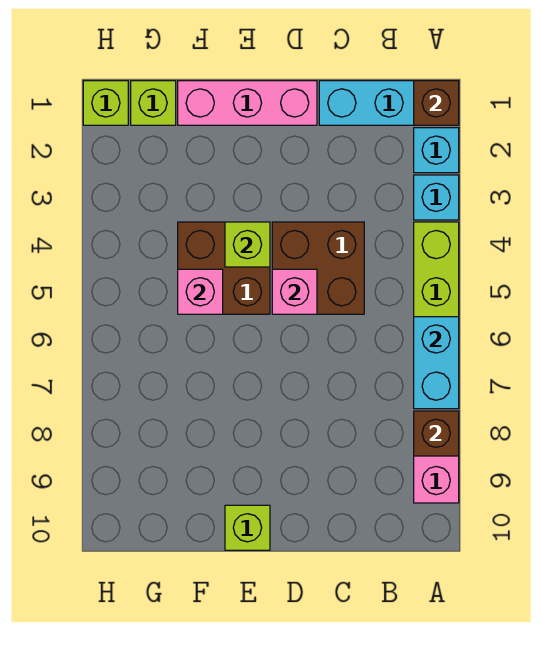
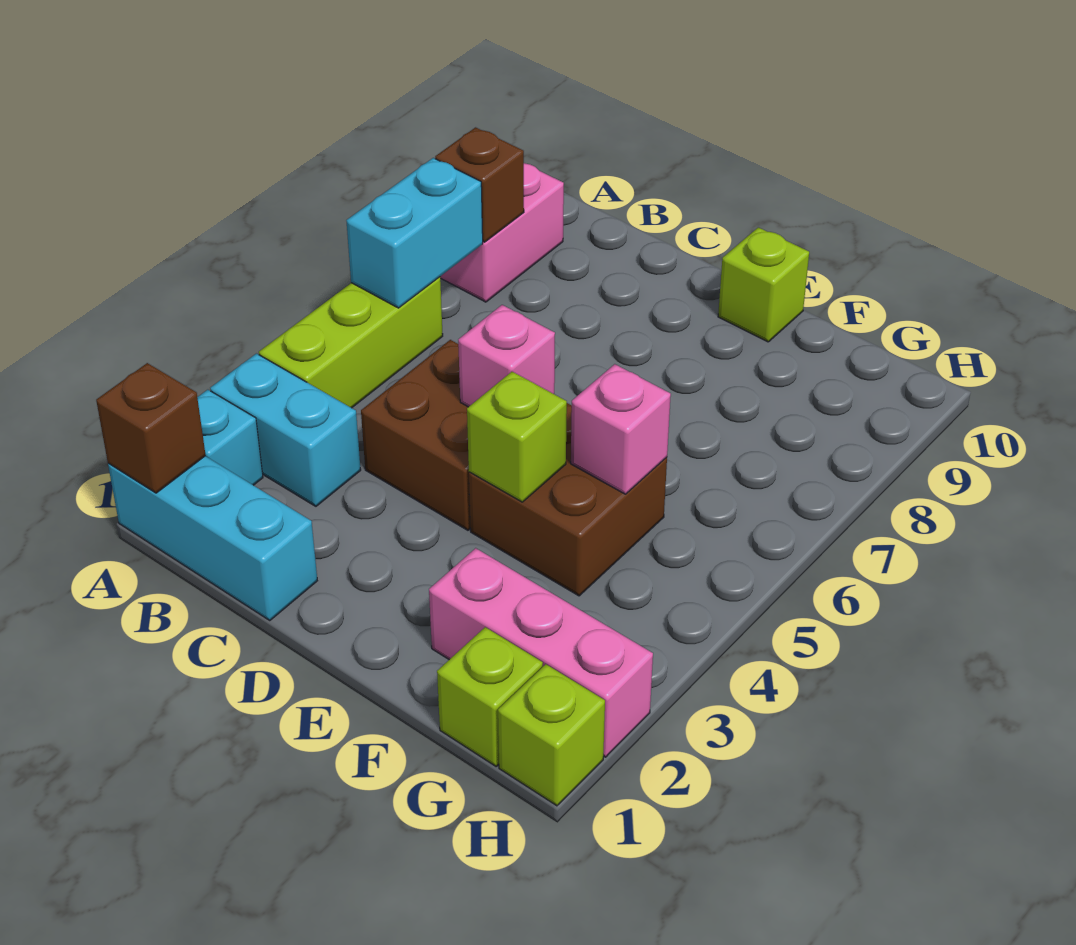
cyan 1x1 brick [414,175,459,220] -> cyan 1x2 brick [210,353,361,506]
pink 1x3 brick [178,81,317,125] -> pink 1x3 brick moved to [429,548,653,757]

